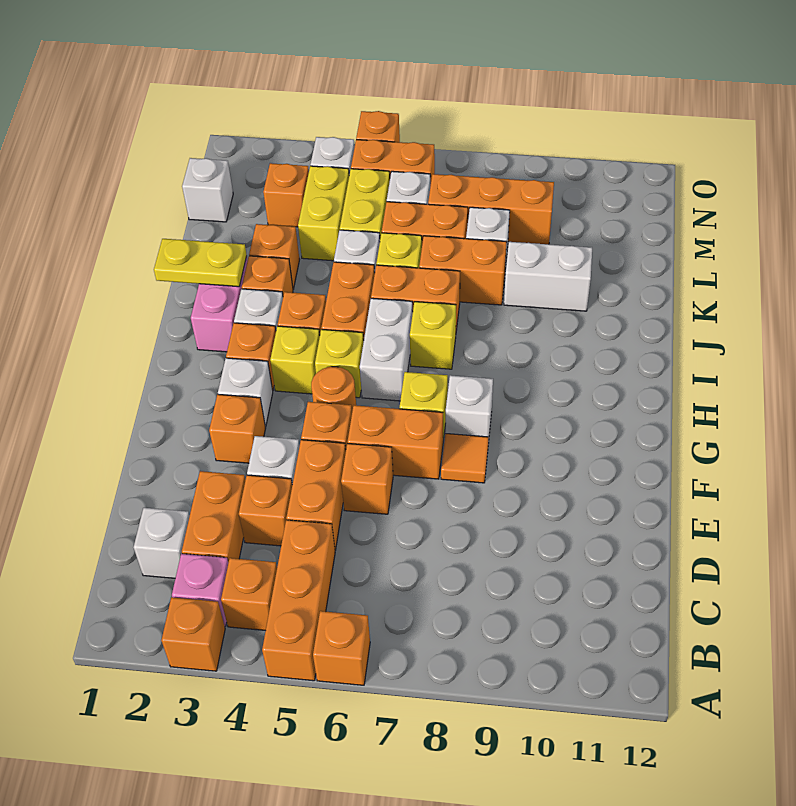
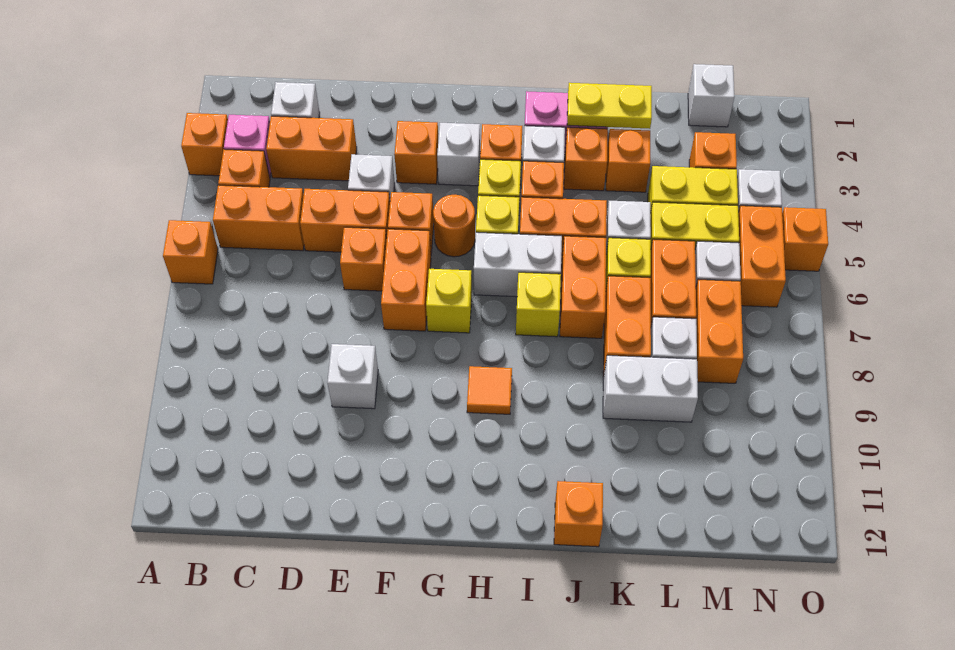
orange 1x3 brick [262,520,335,681] -> orange 1x2 brick [213,185,304,251]
orange 1x1 brick [239,475,292,546] -> orange 1x1 brick moved to [554,481,603,547]
orange 1x1 tile [441,434,489,483] -> orange 1x1 tile moved to [467,366,512,414]
white 1x1 brick [446,375,493,443] -> white 1x1 brick moved to [327,344,378,409]
yellow 1x2 plate [154,239,247,287] -> yellow 1x2 plate turned to [567,83,652,129]
white 1x2 brick [504,242,592,311] -> white 1x2 brick turned to [603,355,698,422]
orange 1x3 brick [428,174,554,244] -> orange 1x2 brick [696,280,743,383]

